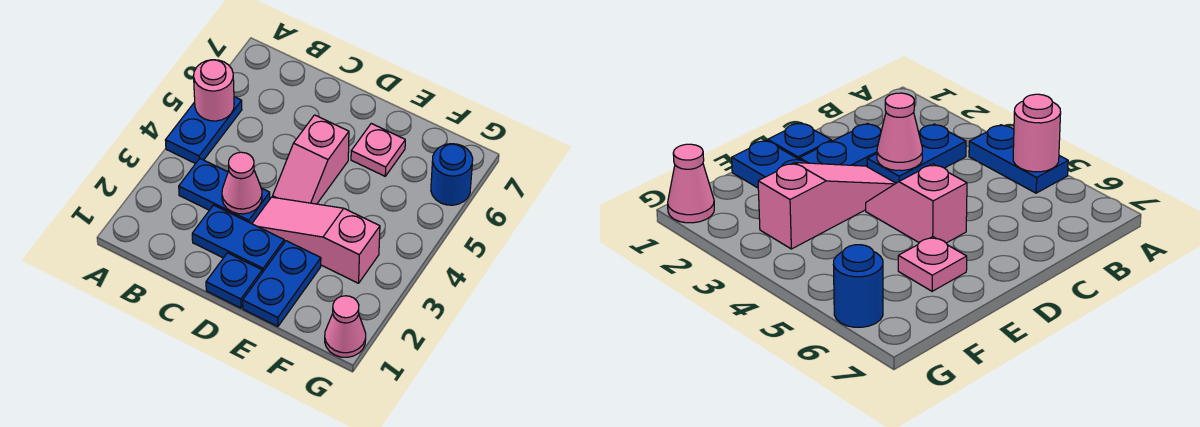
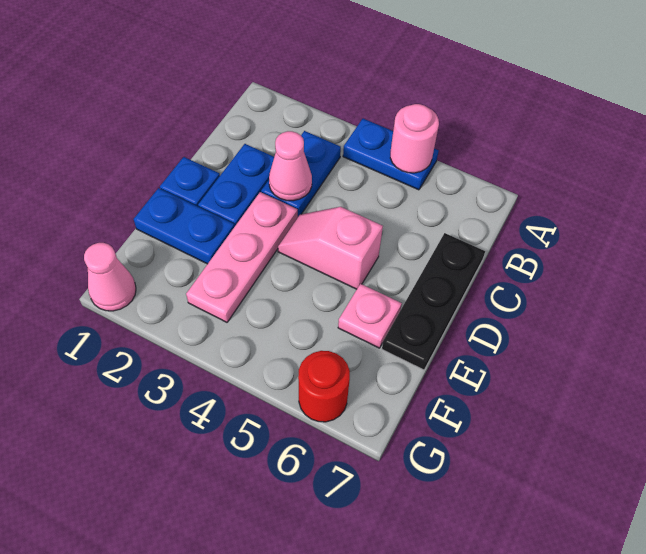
none -> black 1x3 plate [382,233,485,370]
pink 1x3 slope [252,197,380,283] -> pink 1x3 plate [186,192,298,322]
blue 1x1 round brick [431,144,473,205] -> red 1x1 round brick [298,351,350,422]

